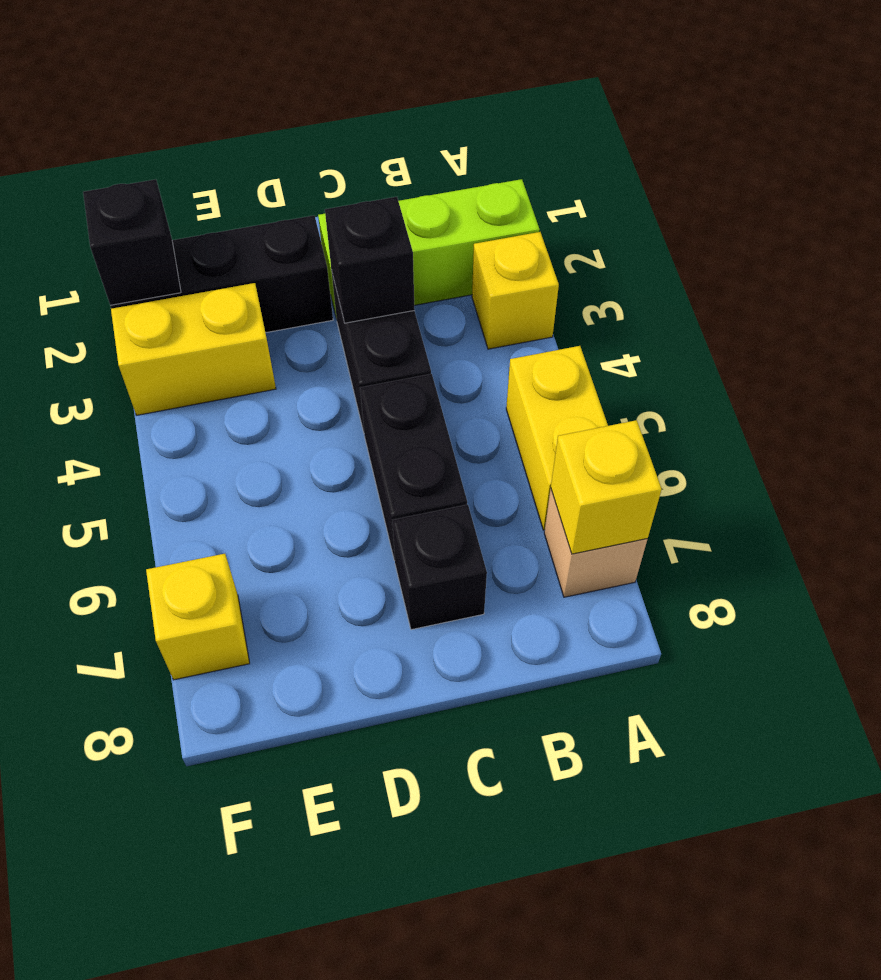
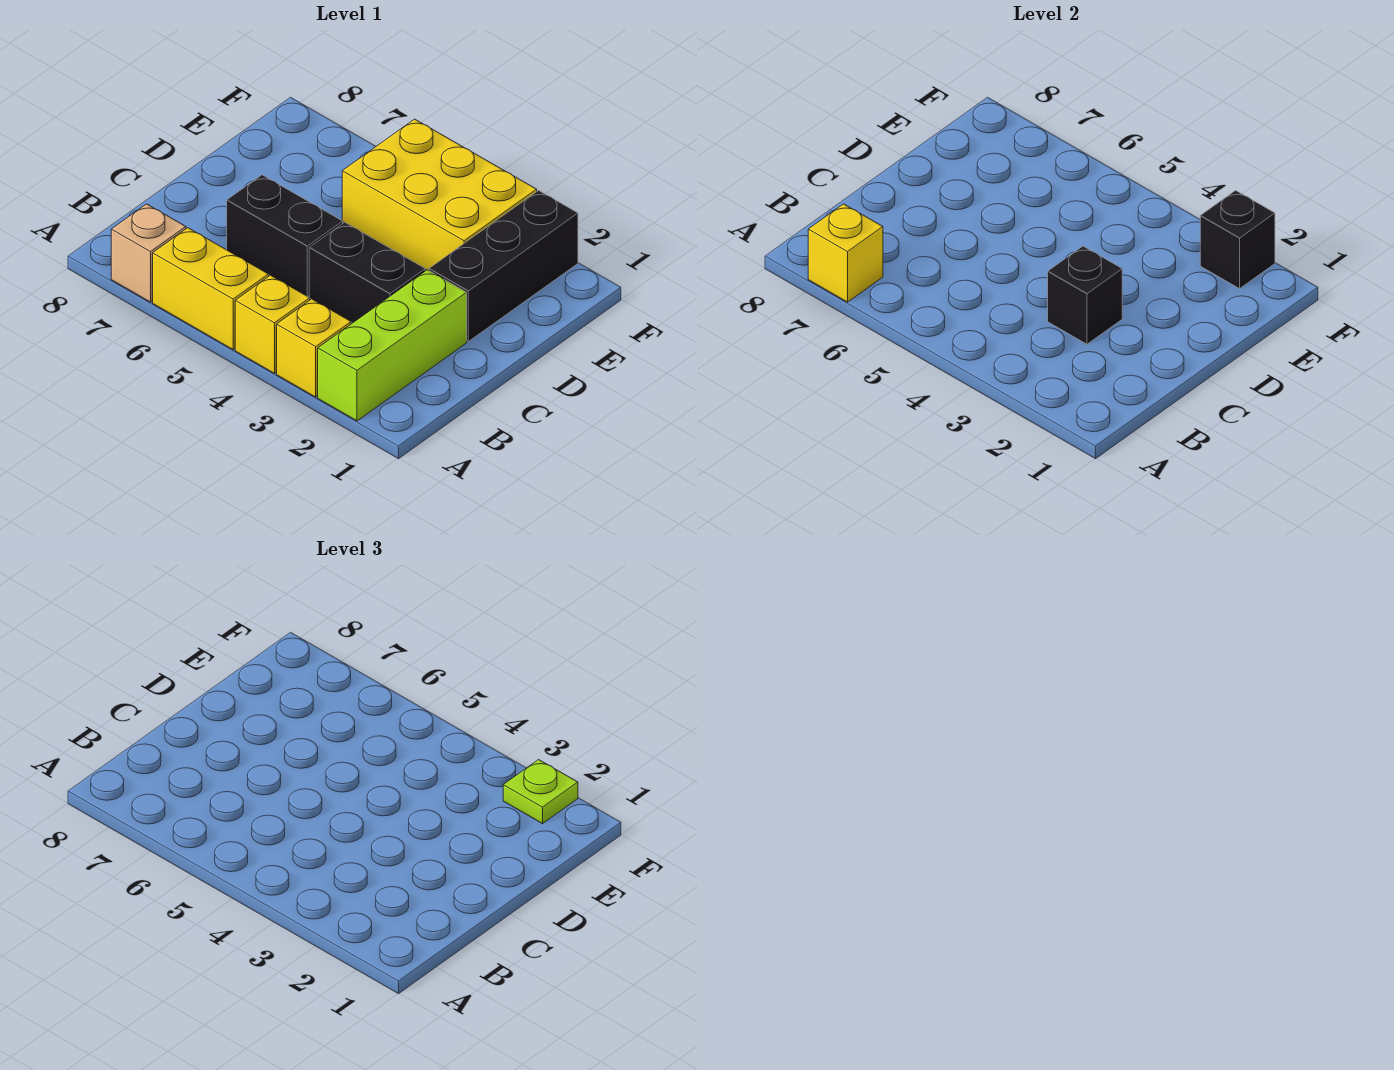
black 1x1 brick [392,505,487,630] -> none
yellow 1x2 brick [111,283,276,415] -> yellow 2x3 brick [342,119,537,270]
none -> lime 1x1 plate [503,760,578,824]
yellow 1x1 brick [146,554,250,680] -> yellow 1x1 brick moved to [235,275,310,373]

